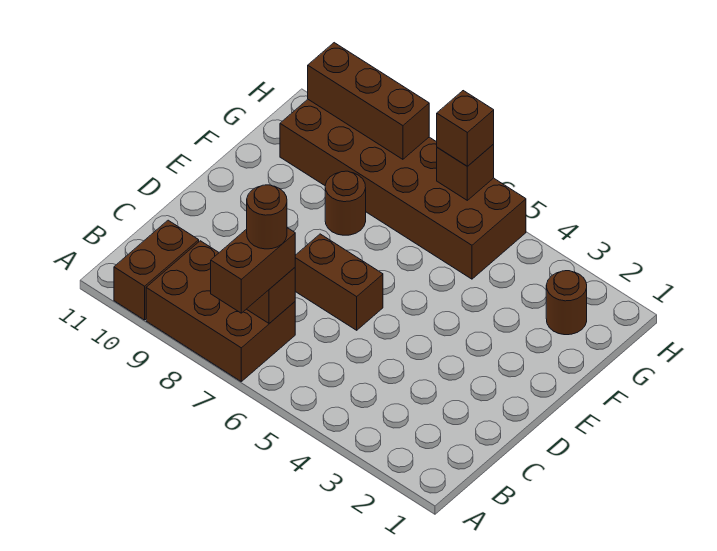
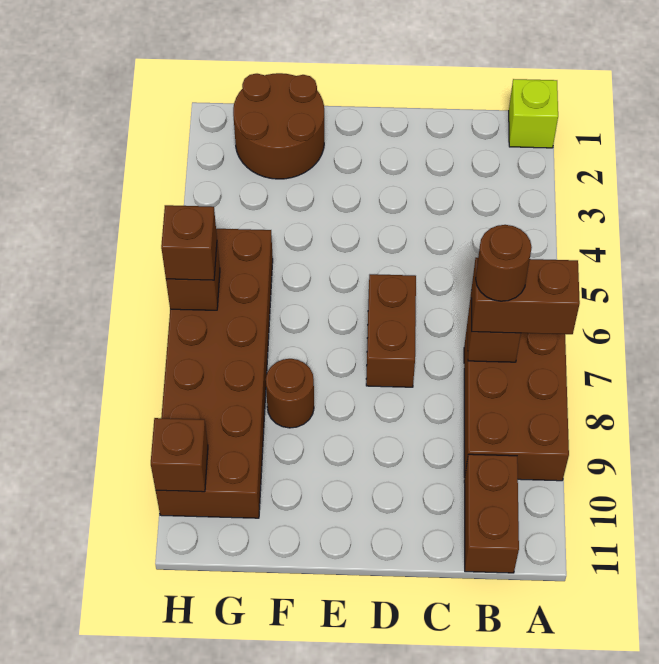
none -> lime 1x1 brick [509,79,558,148]
brown 1x2 brick [114,220,199,320] -> brown 1x2 brick turned to [464,454,519,573]
brown 1x1 round brick [546,271,587,335] -> brown 2x2 round brick [233,73,324,179]
brown 1x3 brick [308,43,429,159] -> brown 1x1 brick [151,418,208,492]

